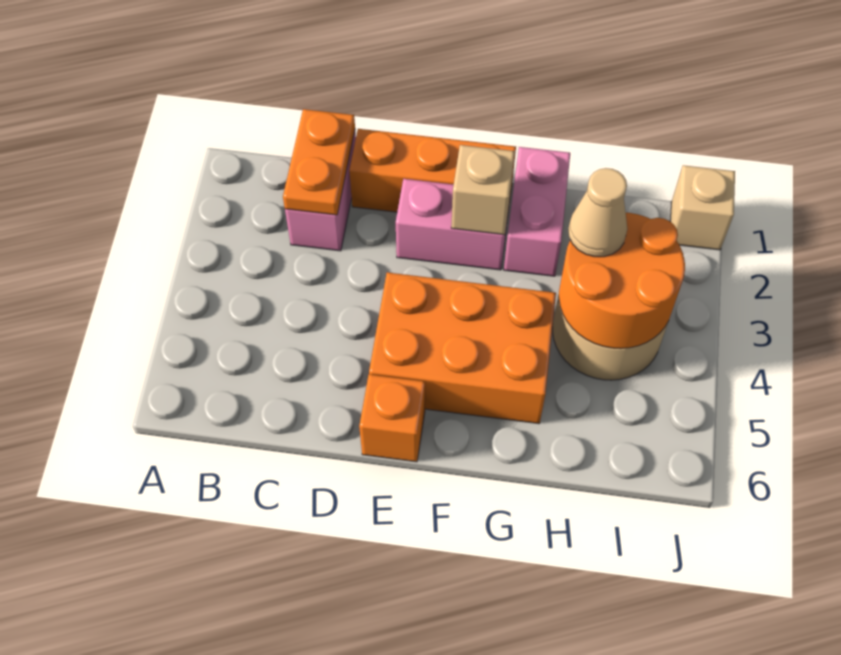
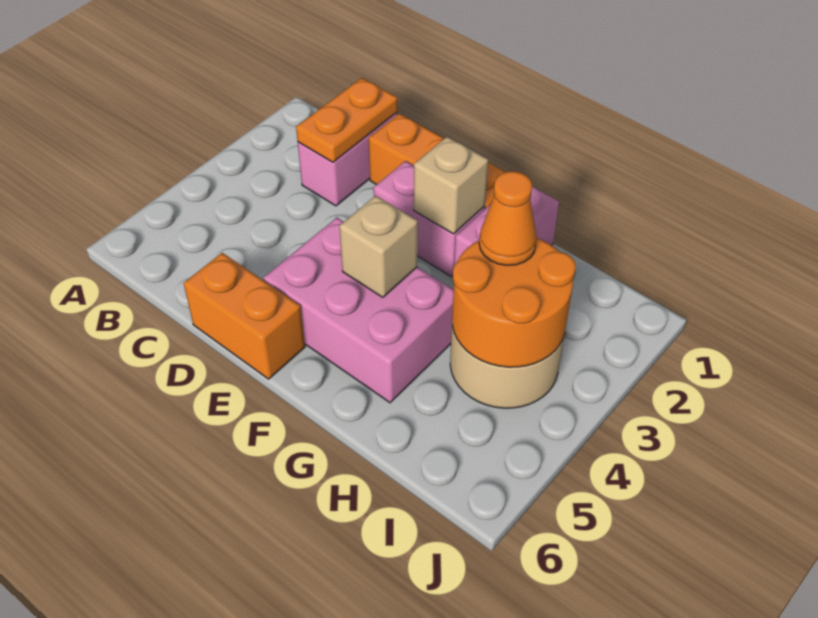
orange 2x3 brick [369,272,556,424] -> pink 2x3 brick [263,218,454,403]
orange 1x1 brick [359,374,425,462] -> orange 1x2 brick [184,253,305,379]
tan 1x1 cone [568,168,627,257] -> orange 1x1 cone [479,171,537,265]
tan 1x1 brick [670,165,735,250] -> tan 1x1 brick moved to [339,196,418,298]

